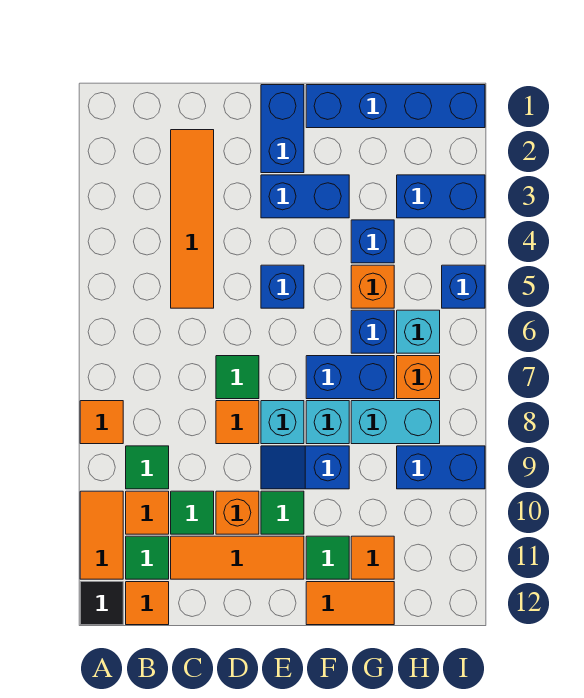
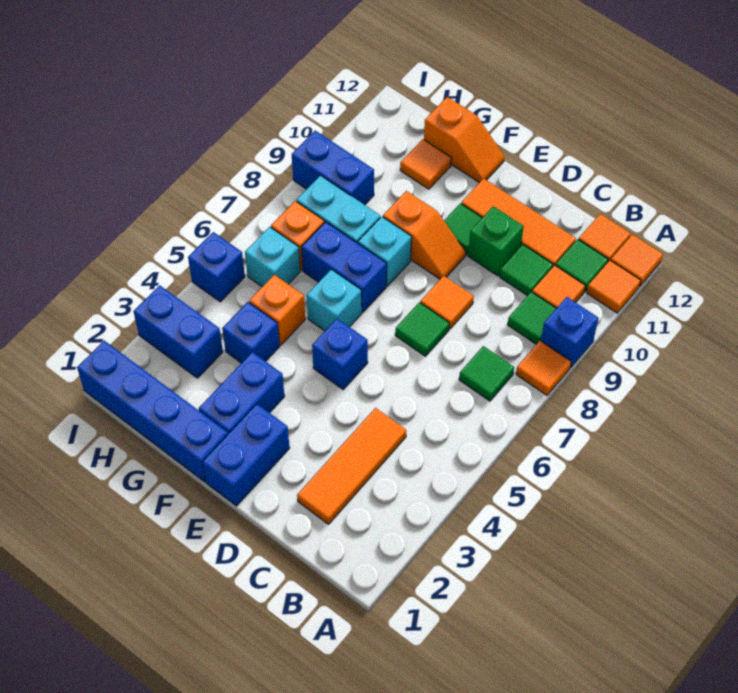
orange 1x2 tile [80,491,123,579] -> orange 1x1 tile [587,260,641,313]
black 1x1 tile [80,582,123,625] -> orange 1x1 tile [611,234,663,287]
orange 1x4 tile [171,130,214,308] -> orange 1x3 tile [297,408,406,524]
orange 1x1 brick [216,491,259,534] -> green 1x1 brick [468,206,523,276]
blue 1x2 brick [261,175,349,218] -> blue 1x2 brick turned to [199,352,285,434]
cyan 1x1 brick [261,401,304,444] -> cyan 1x1 brick moved to [307,269,361,331]
blue 1x2 slope [261,446,349,489] -> orange 1x2 slope [383,191,466,279]
green 1x1 tile [306,536,349,579] -> green 1x1 tile moved to [459,346,514,401]
orange 1x2 tile [306,582,394,625] -> orange 1x2 slope [424,97,505,183]
blue 1x1 brick [351,310,394,353] -> blue 1x1 brick moved to [541,297,598,368]

